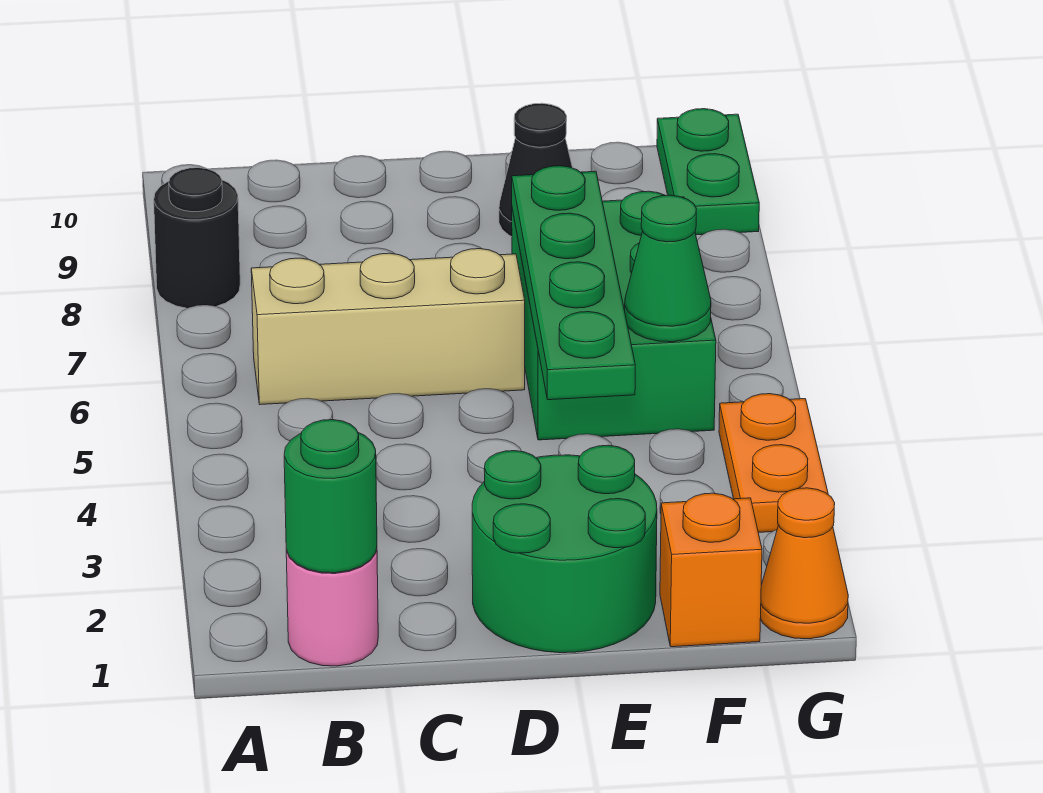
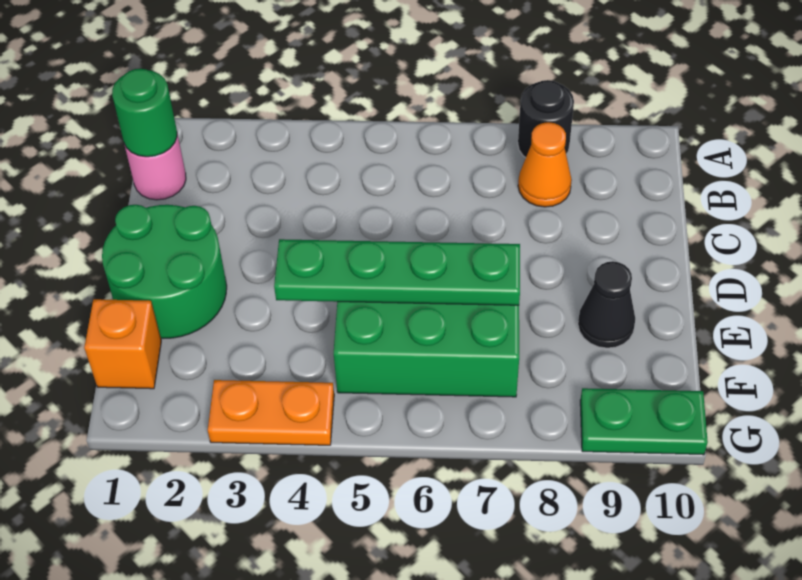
tan 1x3 brick [251,249,525,405] -> none
green 1x1 cone [625,195,711,342] -> none
orange 1x1 cone [760,488,848,639] -> orange 1x1 cone moved to [518,122,572,207]

